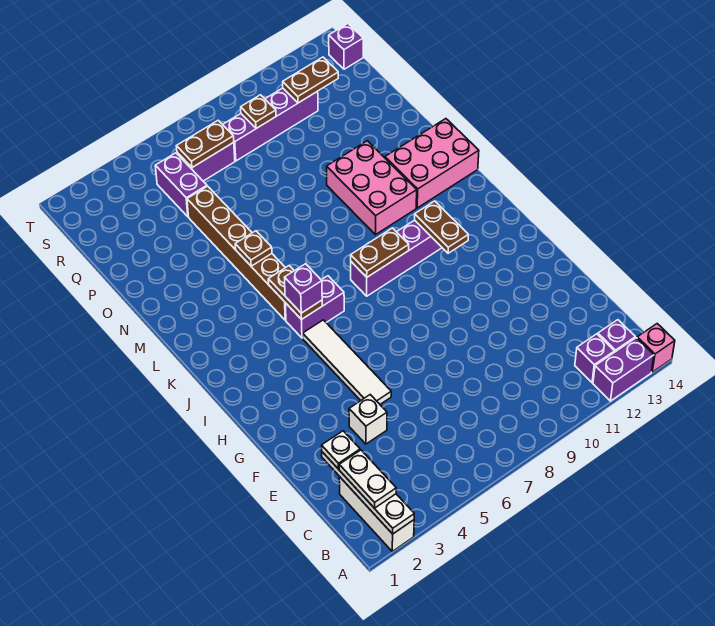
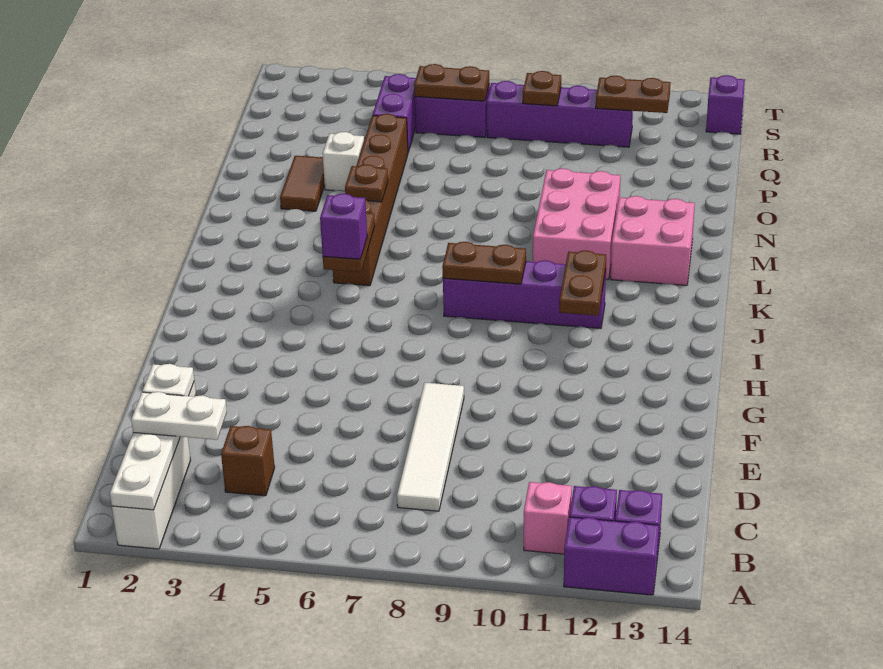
pink 1x1 brick [637,324,675,372] -> pink 1x1 brick moved to [524,482,572,554]
white 1x2 plate [339,450,396,508] -> white 1x2 plate turned to [131,392,227,440]
none -> brown 1x1 brick [221,426,275,496]
white 1x1 brick [349,395,387,444] -> white 1x1 brick moved to [323,132,364,191]
white 1x4 tile [303,320,391,404] -> white 1x4 tile moved to [397,383,464,511]
purple 1x2 brick [285,276,344,338] -> none
pink 2x3 brick [385,119,479,208] -> pink 2x2 brick [611,196,695,285]
none -> brown 1x2 tile [280,156,325,211]

